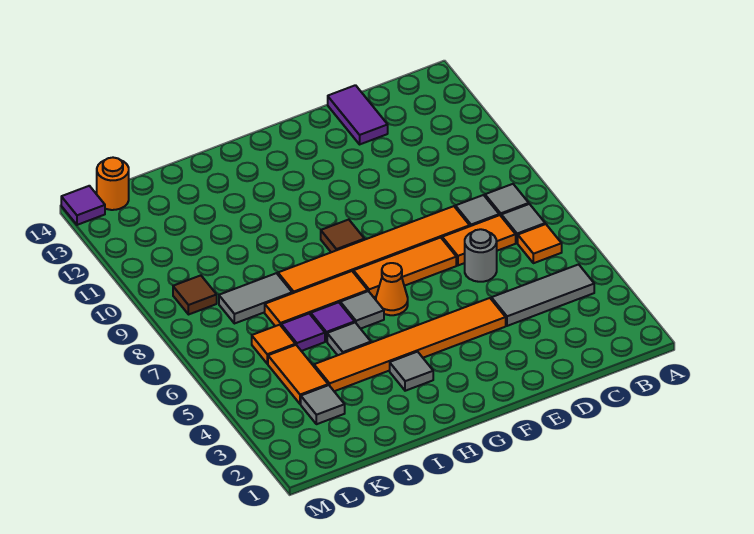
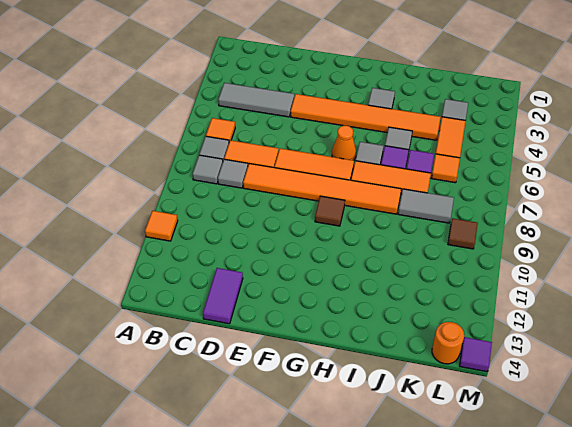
none -> orange 1x1 tile [145,211,178,241]
grey 1x1 round brick [465,229,497,282] -> none

